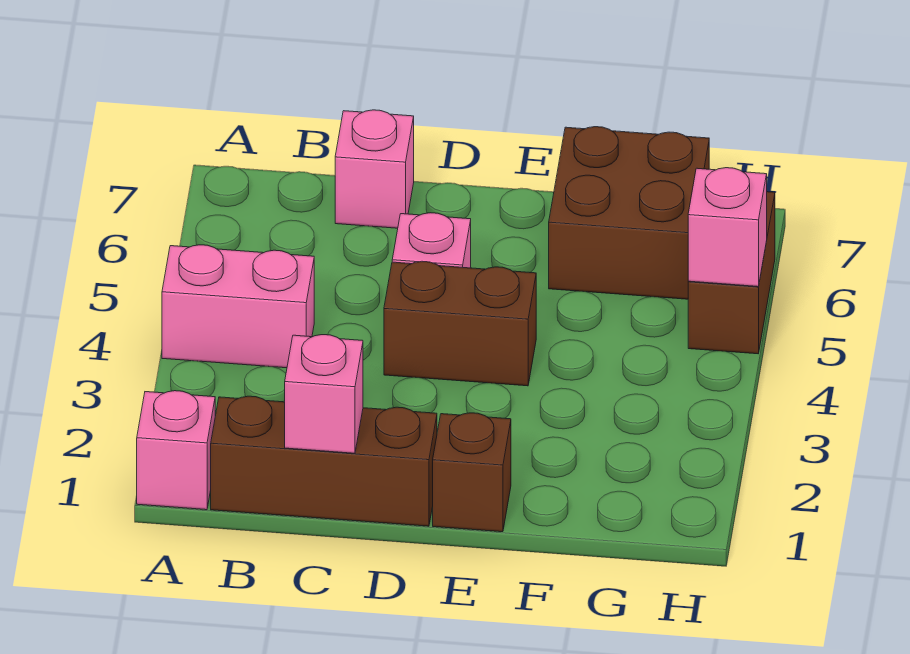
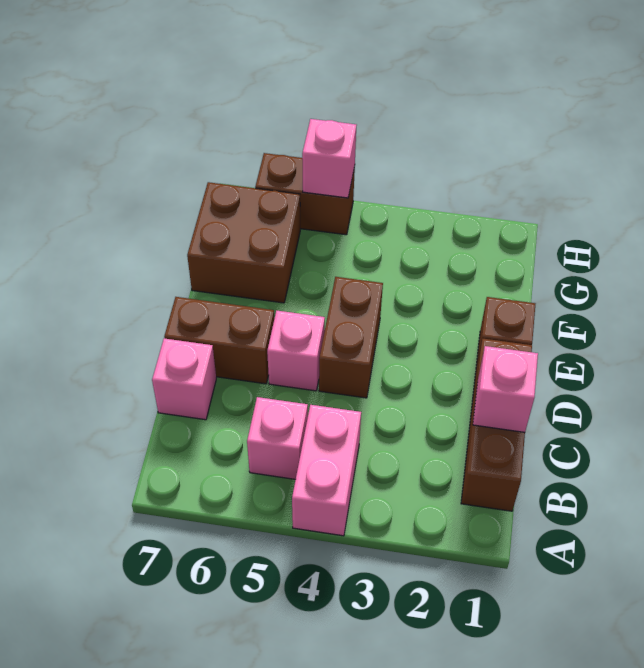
pink 1x1 brick [137,391,215,510] -> pink 1x1 brick moved to [247,397,308,479]
none -> brown 1x2 brick [164,297,274,384]

